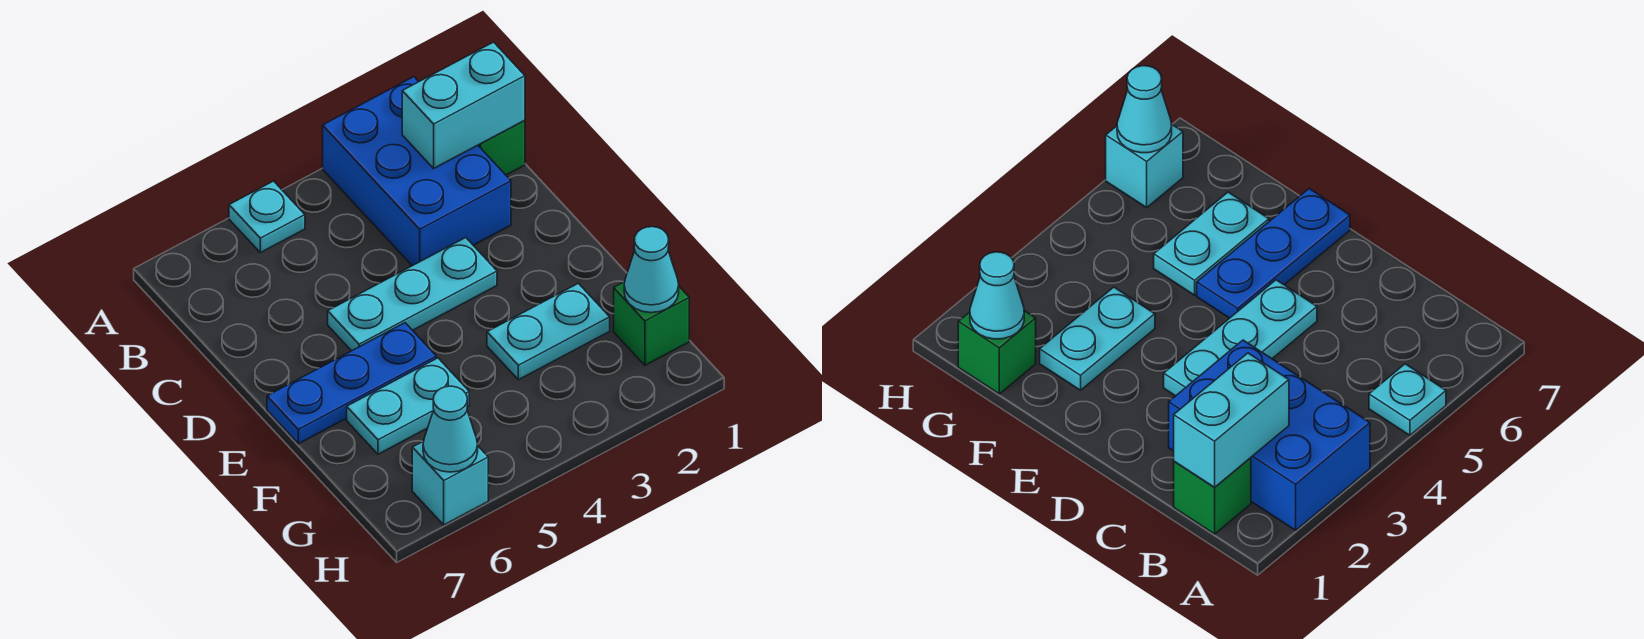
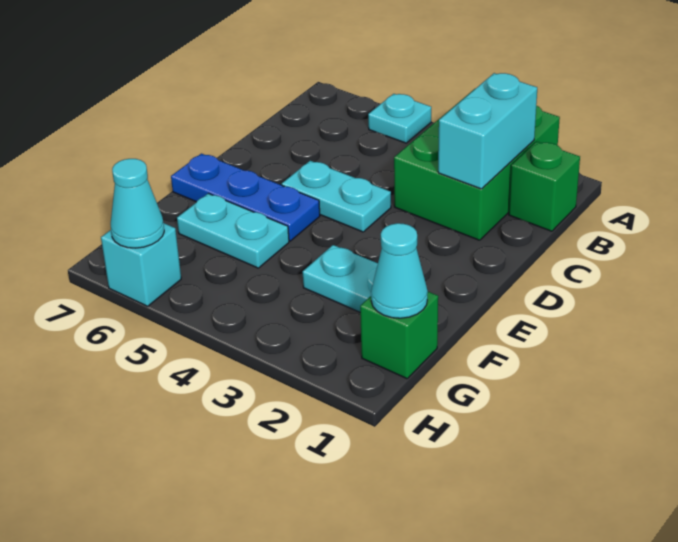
blue 2x3 brick [323,77,511,266] -> green 2x3 brick [394,89,560,240]
cyan 1x2 brick [402,42,525,168] -> cyan 1x2 brick turned to [438,73,537,189]
cyan 1x3 plate [328,238,497,351] -> cyan 1x2 plate [282,161,391,232]

